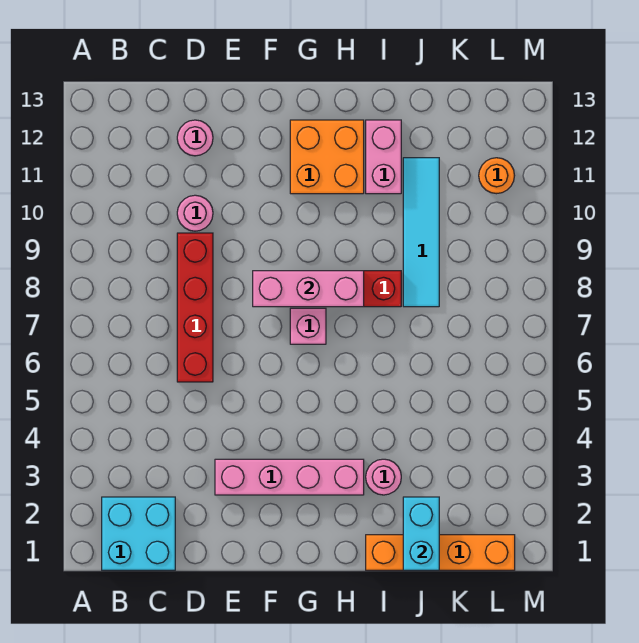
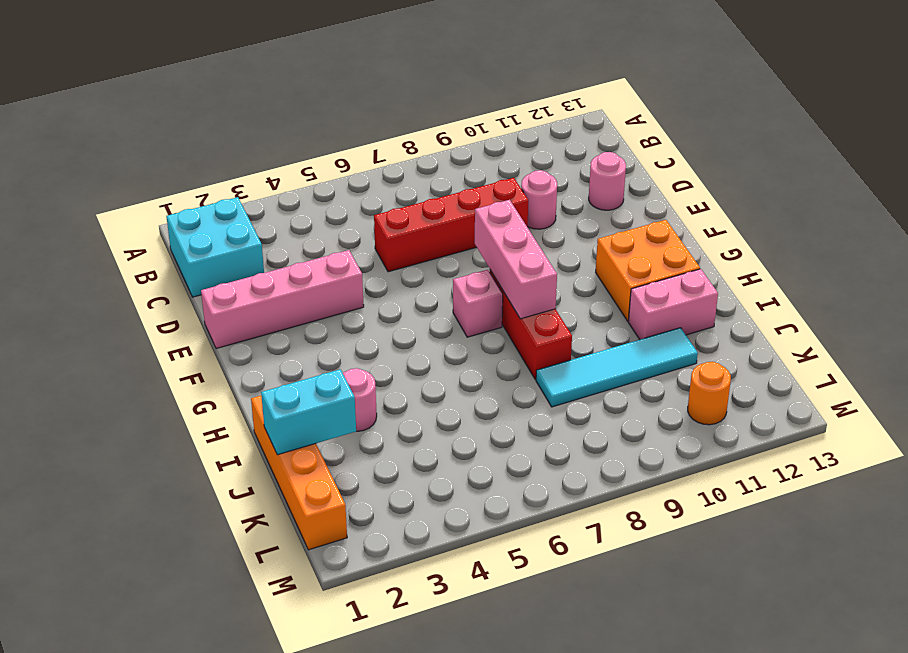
pink 1x4 brick [215,459,364,495] -> pink 1x4 brick turned to [201,250,364,349]

